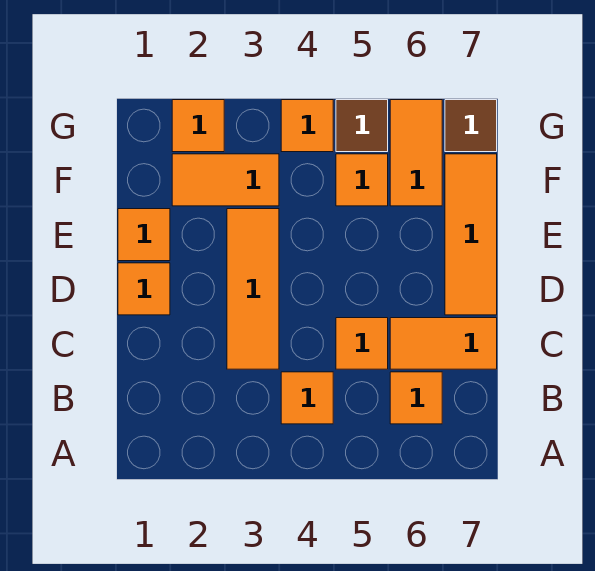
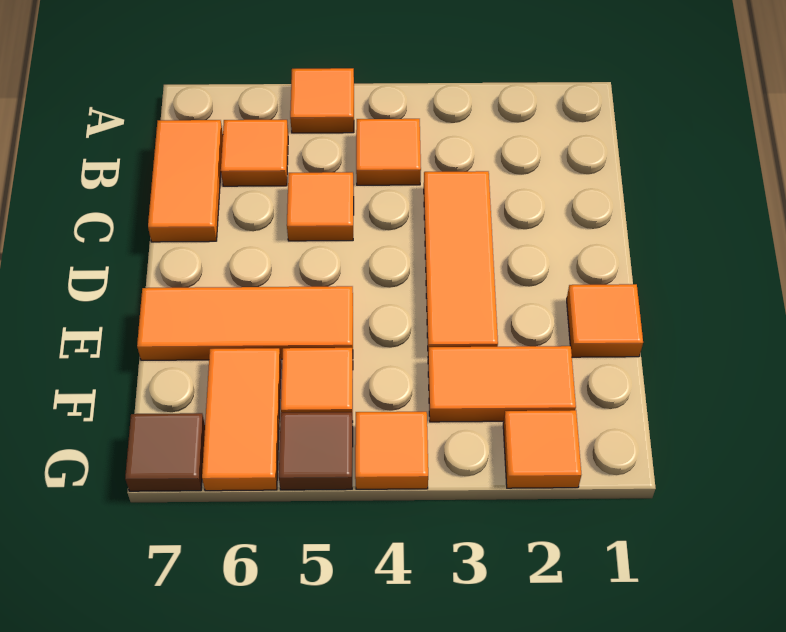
orange 1x2 tile [390,318,497,369] -> orange 1x2 tile turned to [148,120,223,242]
orange 1x1 tile [118,263,170,315] -> orange 1x1 tile moved to [290,68,354,133]
orange 1x3 tile [445,154,497,315] -> orange 1x3 tile turned to [137,286,353,360]

